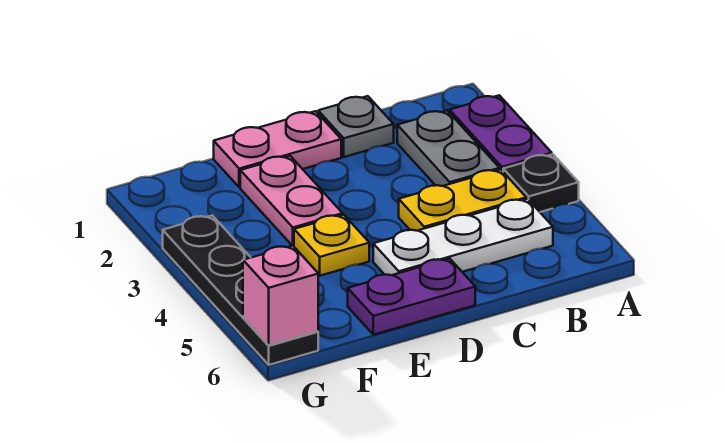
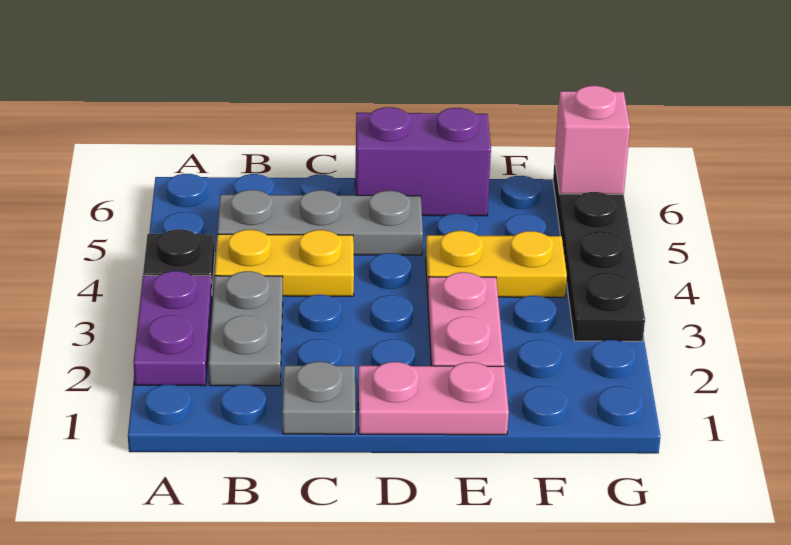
white 1x3 plate [373,199,553,275] -> grey 1x3 plate [217,190,423,255]
purple 1x2 plate [348,259,475,335] -> purple 1x2 brick [355,107,491,216]
yellow 1x1 plate [294,215,369,276] -> yellow 1x2 plate [426,231,567,297]

